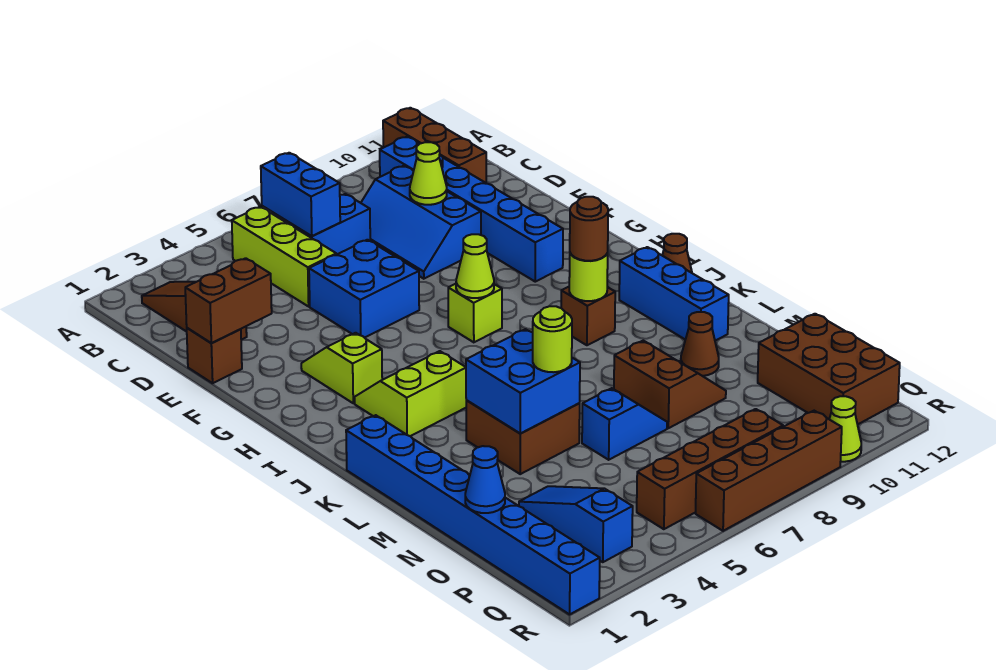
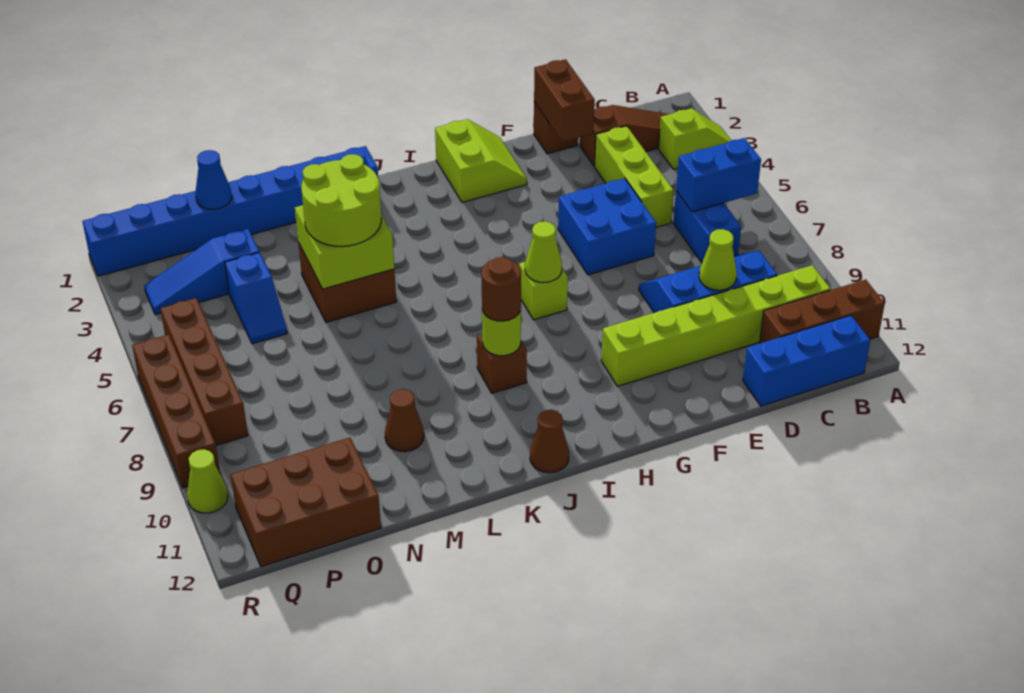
lime 1x3 brick [232,207,336,306] -> lime 1x3 brick turned to [595,126,674,227]
blue 1x6 brick [380,137,563,282] -> lime 1x6 brick [601,265,831,386]
lime 1x2 slope [301,333,382,403] -> lime 1x2 slope moved to [659,108,731,169]
lime 2x2 slope [354,351,466,436] -> lime 2x2 slope moved to [435,119,527,202]
blue 1x3 brick [619,247,729,341] -> blue 1x3 brick moved to [743,315,870,406]
blue 2x2 brick [466,329,580,434] -> lime 2x2 brick [295,205,394,289]
lime 1x1 round brick [533,306,572,372] -> lime 2x2 round brick [301,154,381,246]
brown 2x2 slope [614,341,726,428] -> none
blue 1x2 slope [582,388,667,460] -> blue 1x2 slope moved to [225,252,287,344]
blue 1x3 slope [519,486,633,562] -> blue 1x3 slope turned to [144,229,259,315]

